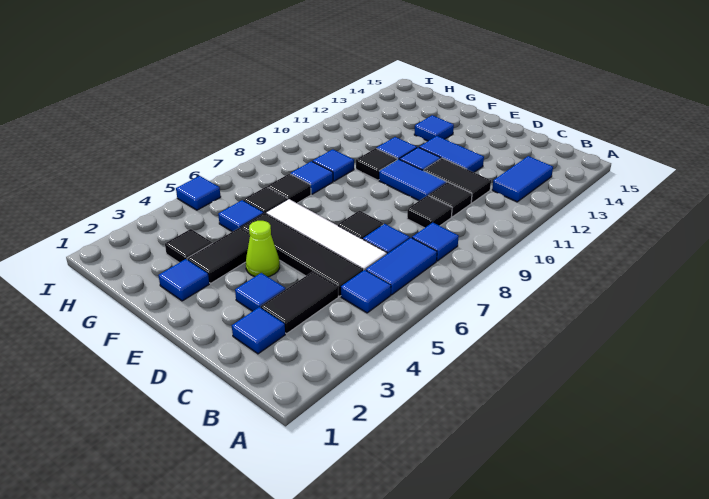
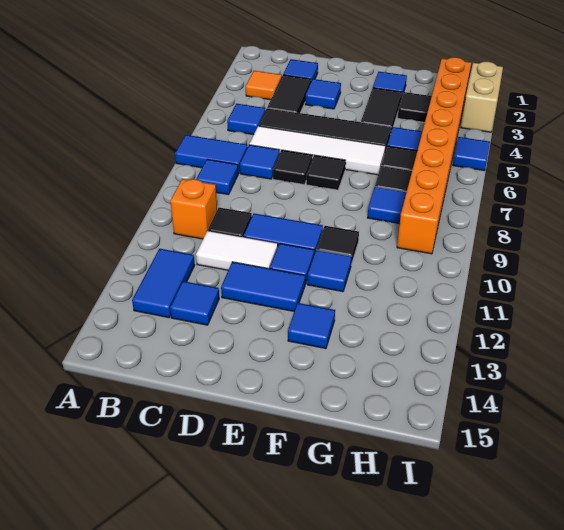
none -> orange 1x1 tile [246,71,282,100]
blue 1x2 tile [366,238,437,295] -> blue 1x2 tile turned to [175,135,248,174]
none -> orange 1x1 brick [170,179,217,239]
black 1x1 tile [407,195,452,228] -> black 1x1 tile moved to [306,155,346,190]
black 1x2 tile [424,158,491,203] -> white 1x2 tile [196,231,278,270]
lime 1x1 cone [246,221,280,277] -> none
blue 1x1 tile [313,149,354,181] -> blue 1x1 tile moved to [170,281,219,325]
none -> orange 1x8 brick [397,57,471,254]
none -> tan 1x2 brick [461,62,503,132]

